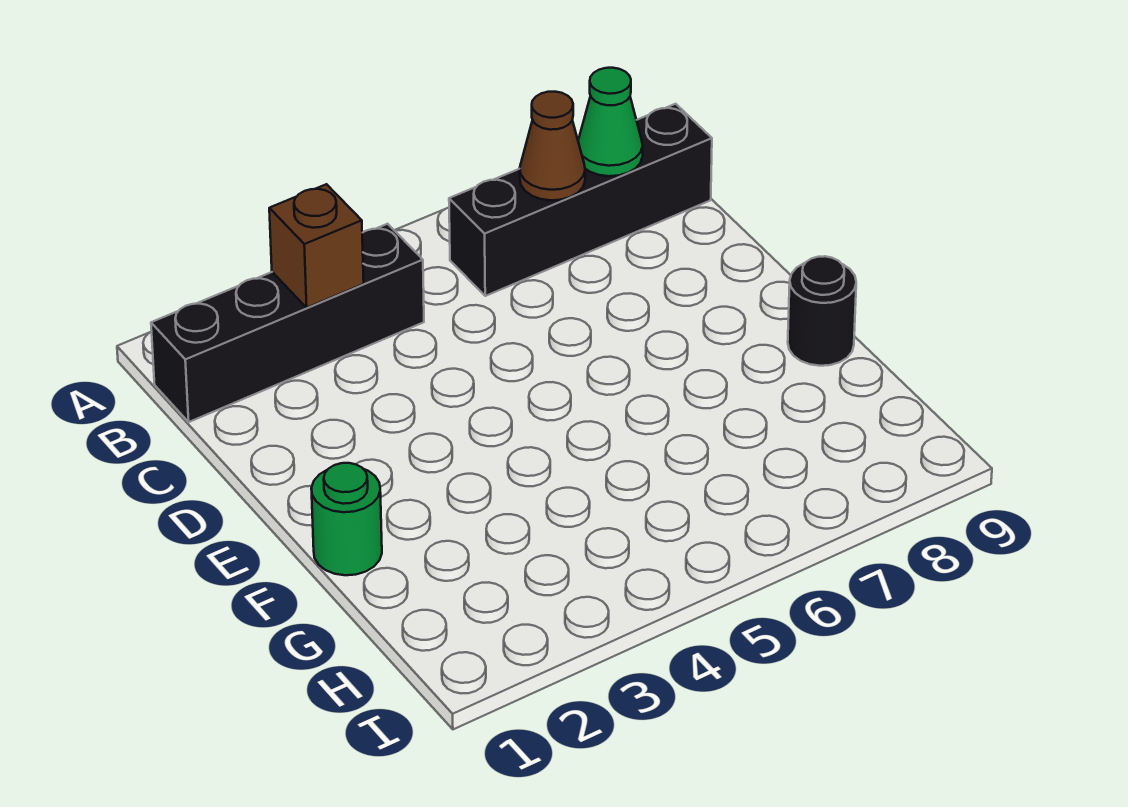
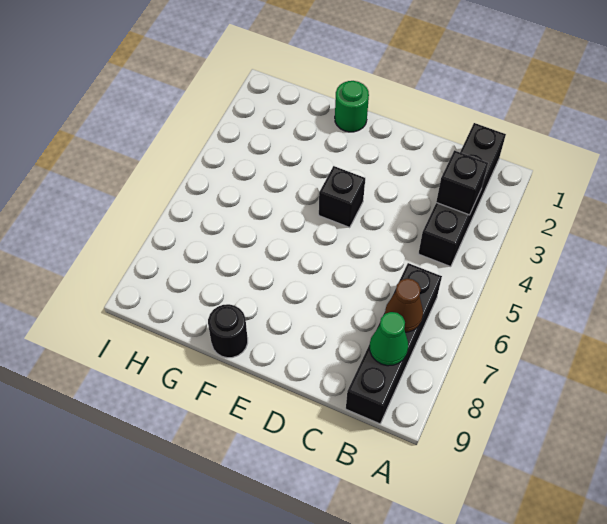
brown 1x1 brick [269,184,364,308] -> black 1x1 brick [436,150,488,215]
none -> black 1x1 brick [319,166,365,228]

